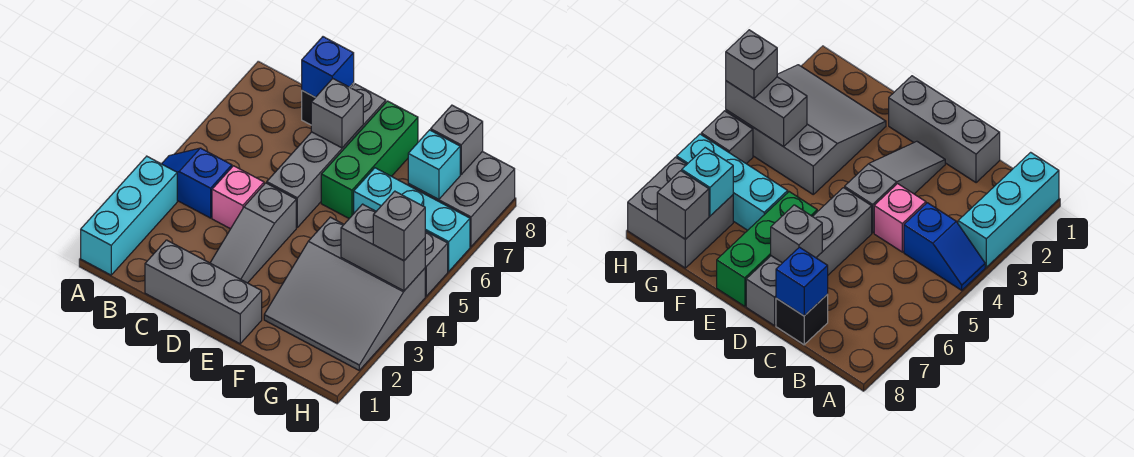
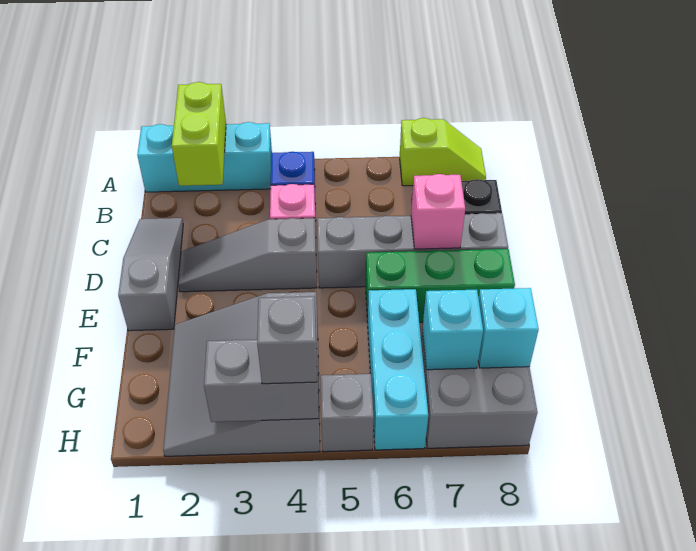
none -> lime 1x2 brick [172,82,226,186]
none -> lime 1x2 slope [400,118,486,186]
grey 1x3 brick [145,240,262,344] -> grey 1x3 slope [118,218,183,331]
blue 1x1 brick [302,37,354,97] -> none
grey 1x1 brick [311,79,363,148] -> pink 1x1 brick [411,174,465,249]
grey 1x2 brick [341,204,425,291] -> grey 1x2 brick turned to [204,339,319,422]
grey 1x1 brick [431,105,483,174] -> cyan 1x1 brick [478,288,539,368]

